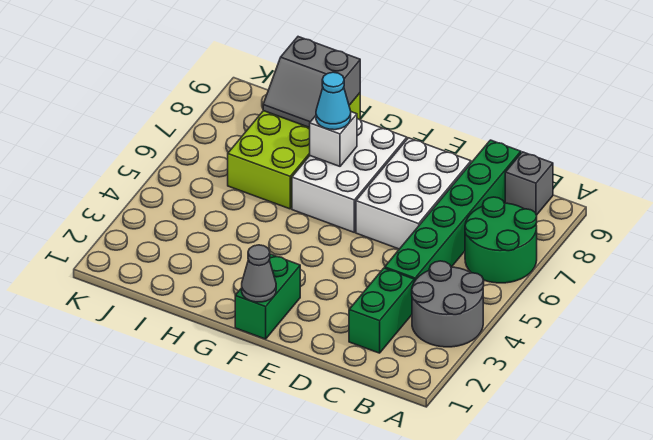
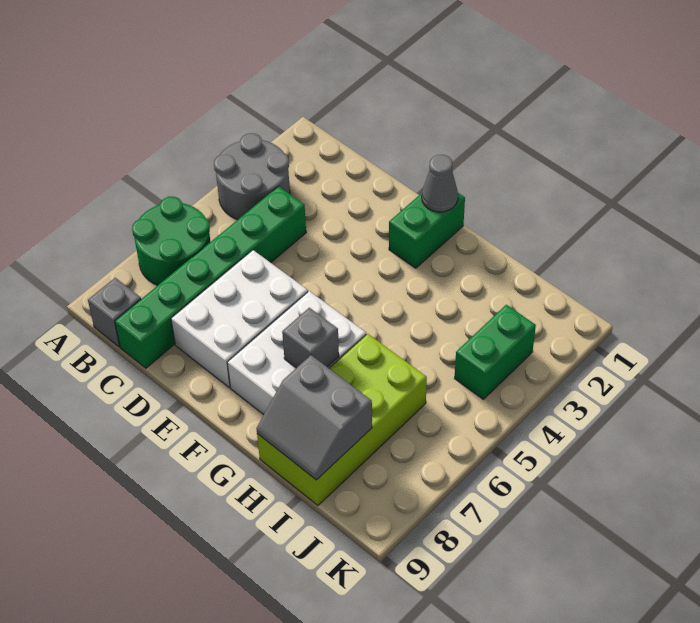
green 1x2 brick [349,268,414,353] -> green 1x2 brick moved to [455,305,536,399]
white 1x1 brick [310,112,357,166] -> grey 1x1 brick [282,308,339,368]
cyan 1x1 cone [316,72,351,130] -> none
grey 2x2 slope [263,37,360,128] -> grey 2x2 slope turned to [256,355,372,480]

